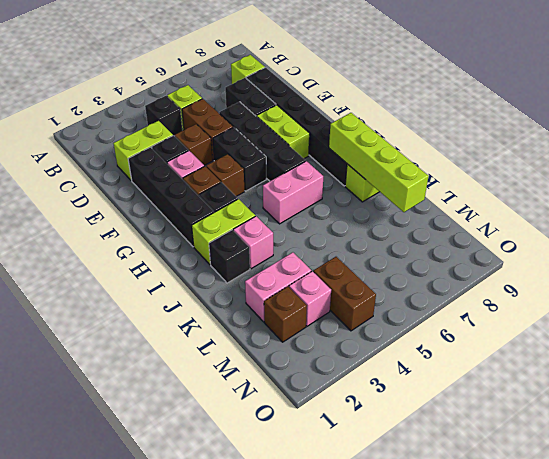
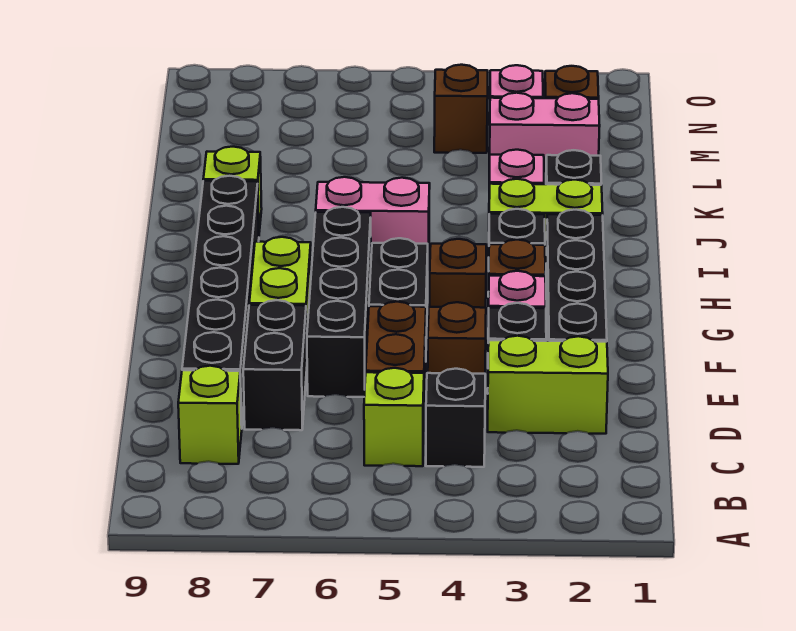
lime 1x4 brick [329,113,428,212] -> none
brown 1x2 brick [313,257,376,331] -> brown 1x1 brick [434,65,488,153]

